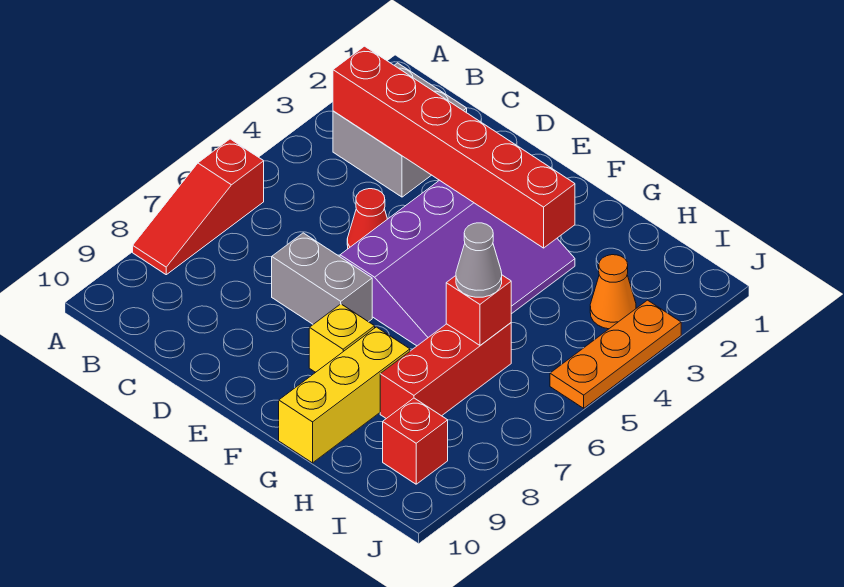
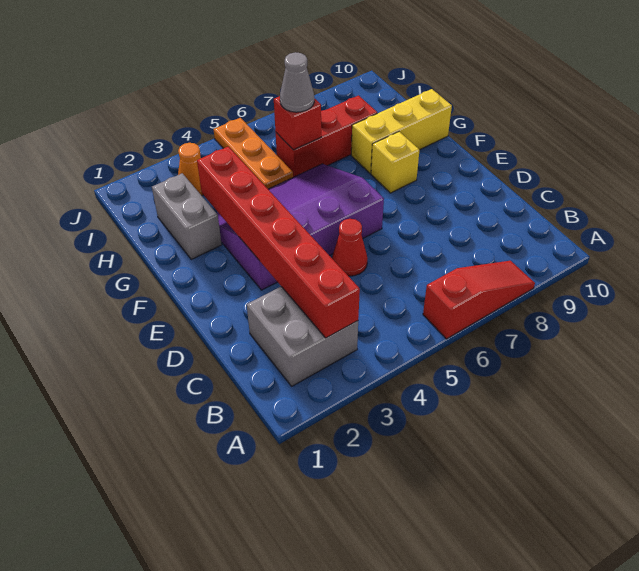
grey 1x2 brick [272,233,372,324] -> grey 1x2 brick moved to [152,173,222,259]
red 1x1 brick [383,398,448,484] -> none
orange 1x3 plate [550,300,681,408] -> orange 1x3 plate turned to [214,118,293,189]

